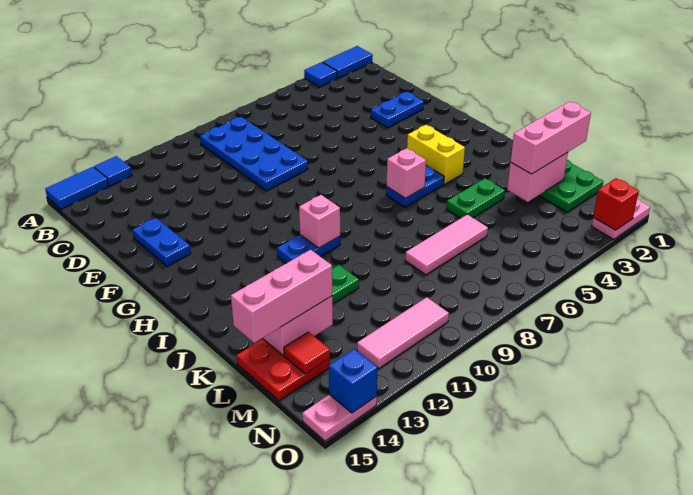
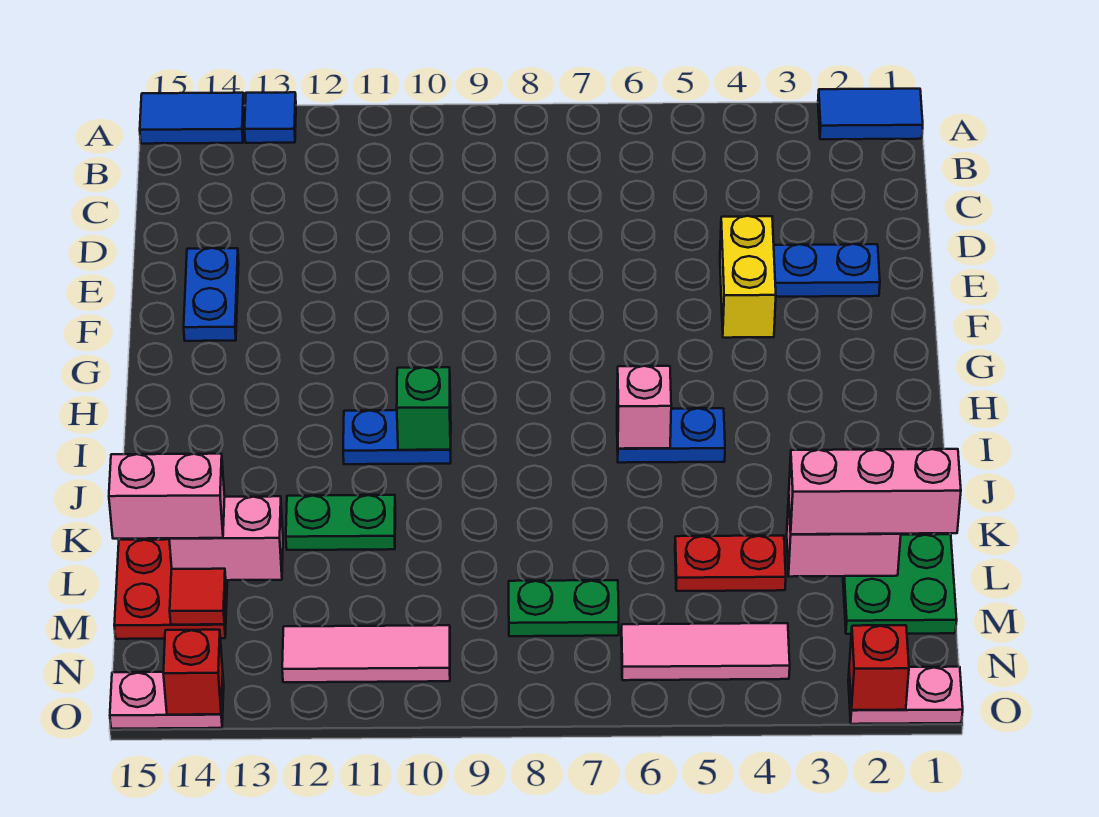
blue 1x1 tile [304,62,337,87] -> none
blue 2x4 plate [200,117,308,191] -> none
yellow 1x2 brick [407,125,465,184] -> yellow 1x2 brick moved to [720,216,776,338]
pink 1x1 brick [299,195,340,248] -> green 1x1 brick [397,367,451,450]
green 1x2 plate [446,178,505,218] -> green 1x2 plate moved to [509,580,619,636]
none -> red 1x2 plate [675,535,786,591]
pink 1x3 tile [405,215,488,275] -> pink 1x3 tile moved to [621,623,790,680]
pink 1x3 brick [231,250,332,343] -> pink 1x2 brick [109,454,225,539]
blue 1x1 brick [329,349,377,413] -> red 1x1 brick [163,630,223,715]

